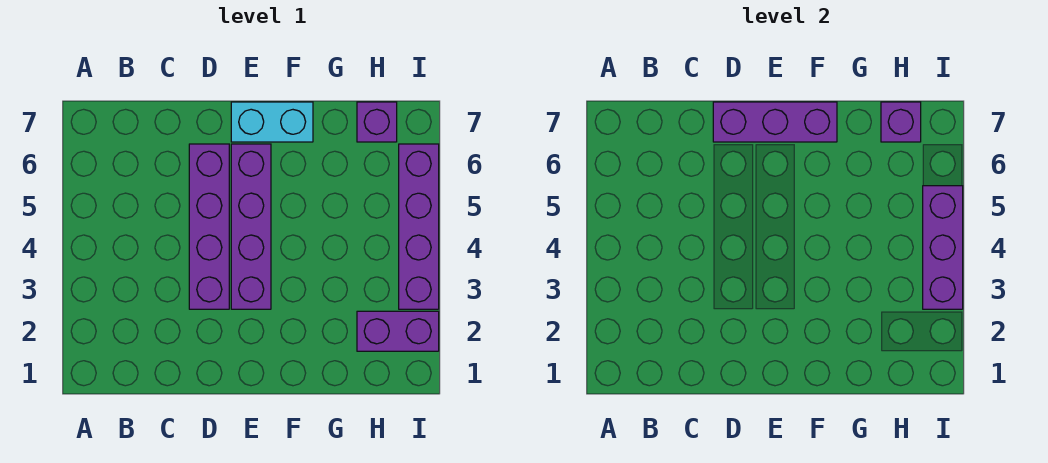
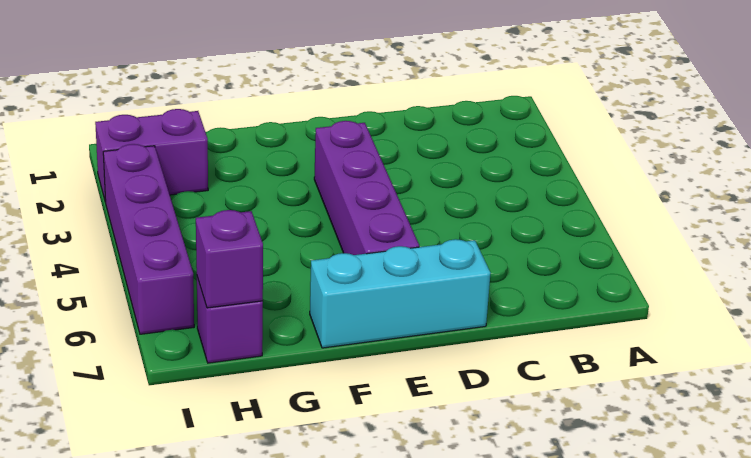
purple 1x4 brick [189,144,229,309] -> none
purple 1x3 brick [713,102,837,142] -> none
cyan 1x2 brick [231,102,313,142] -> cyan 1x3 brick [310,239,491,348]
purple 1x3 brick [923,186,963,309] -> none

